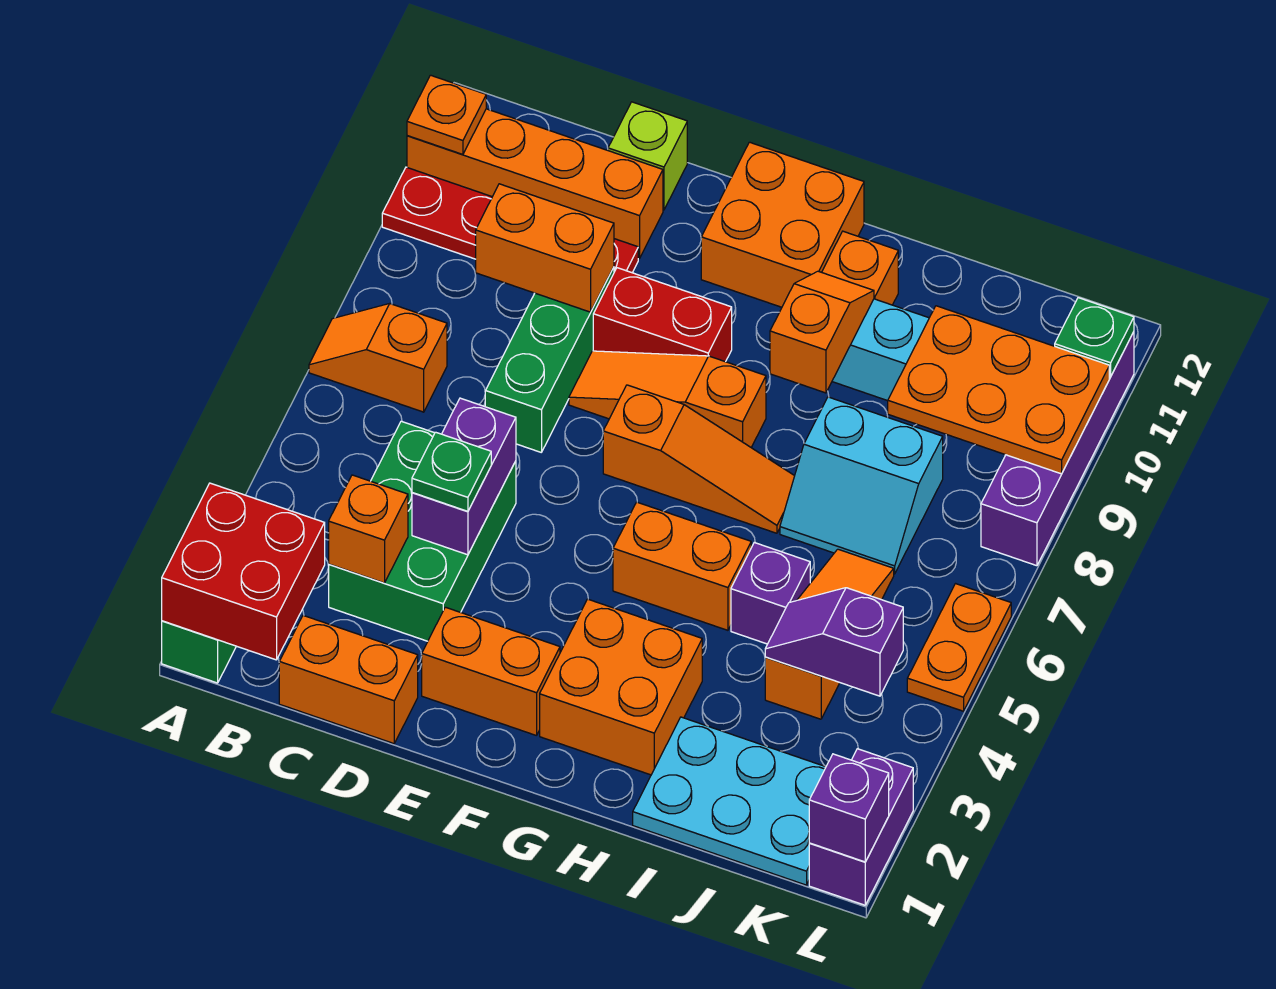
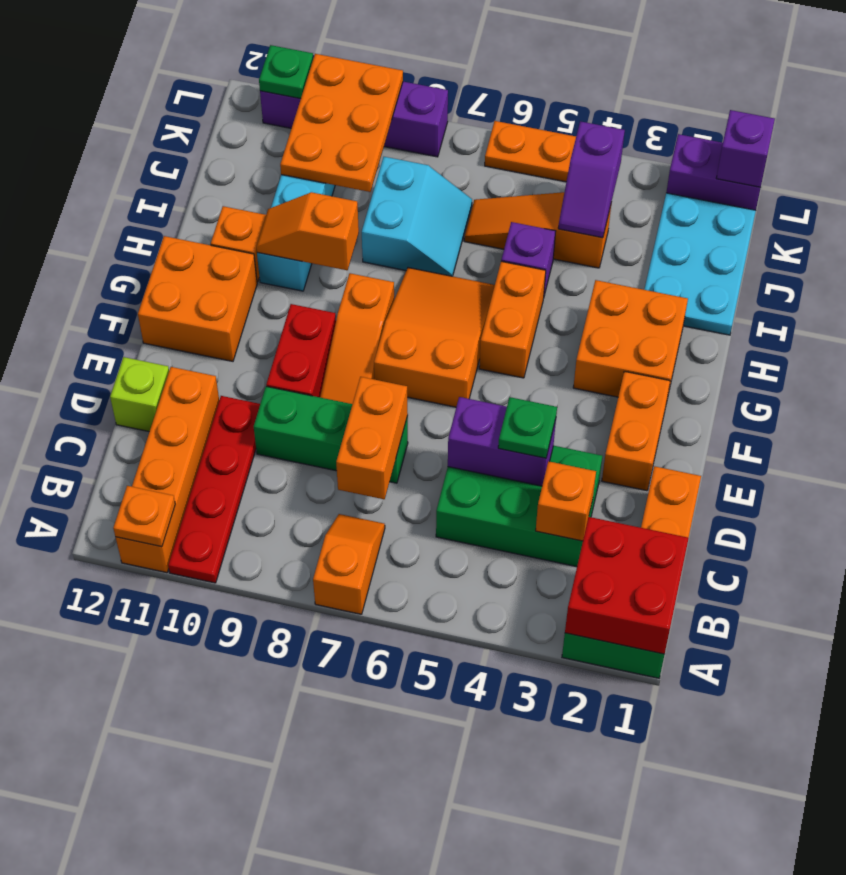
orange 1x2 slope [309,304,447,412] -> orange 1x2 slope turned to [313,514,385,614]
orange 1x2 brick [476,184,614,312] -> orange 1x2 brick moved to [336,377,408,499]
orange 1x3 slope [603,385,794,533] -> orange 2x3 slope [374,268,495,407]

